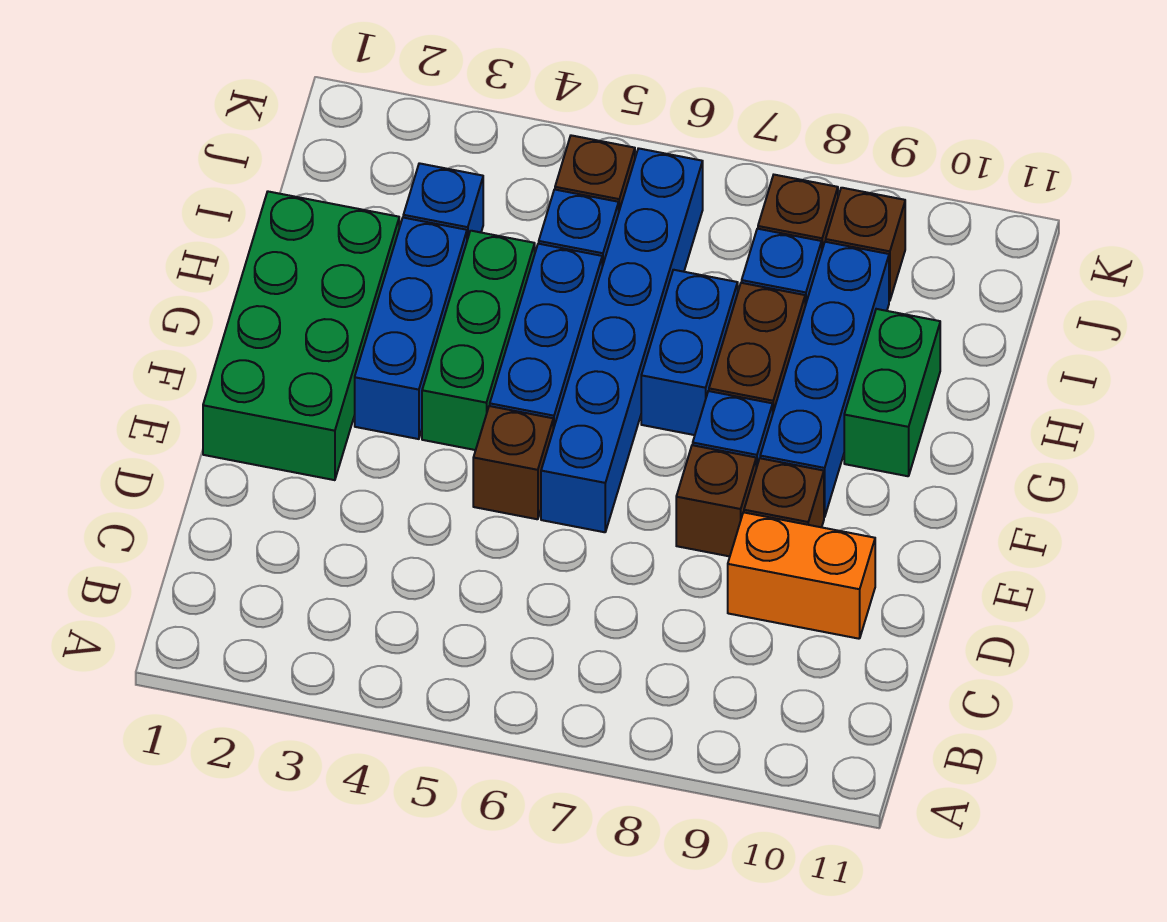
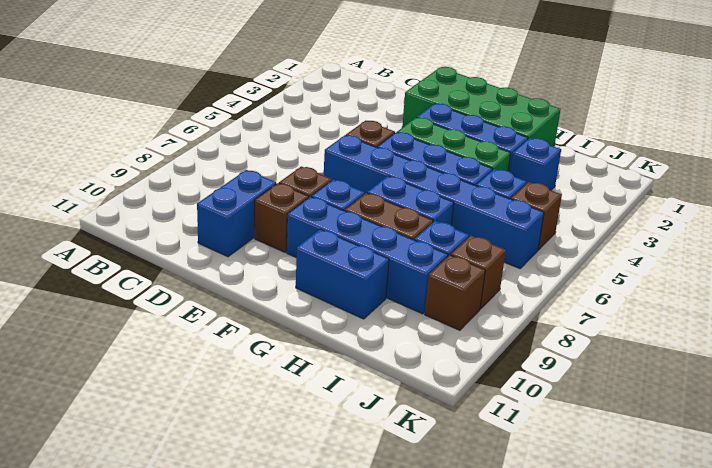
orange 1x2 brick [728,512,875,639] -> blue 1x2 brick [197,170,276,257]
green 1x2 brick [844,309,940,476] -> blue 1x2 brick [296,229,389,319]

